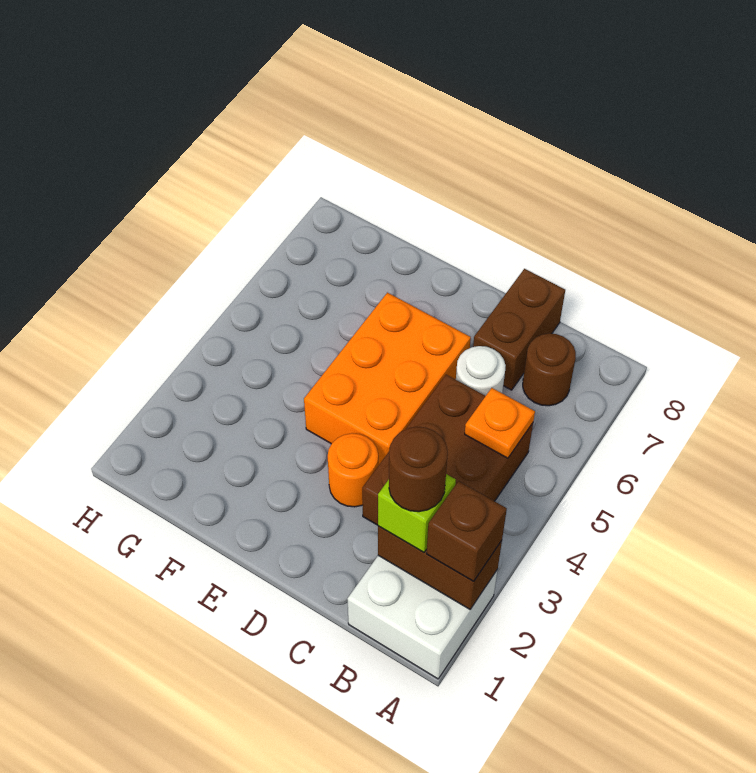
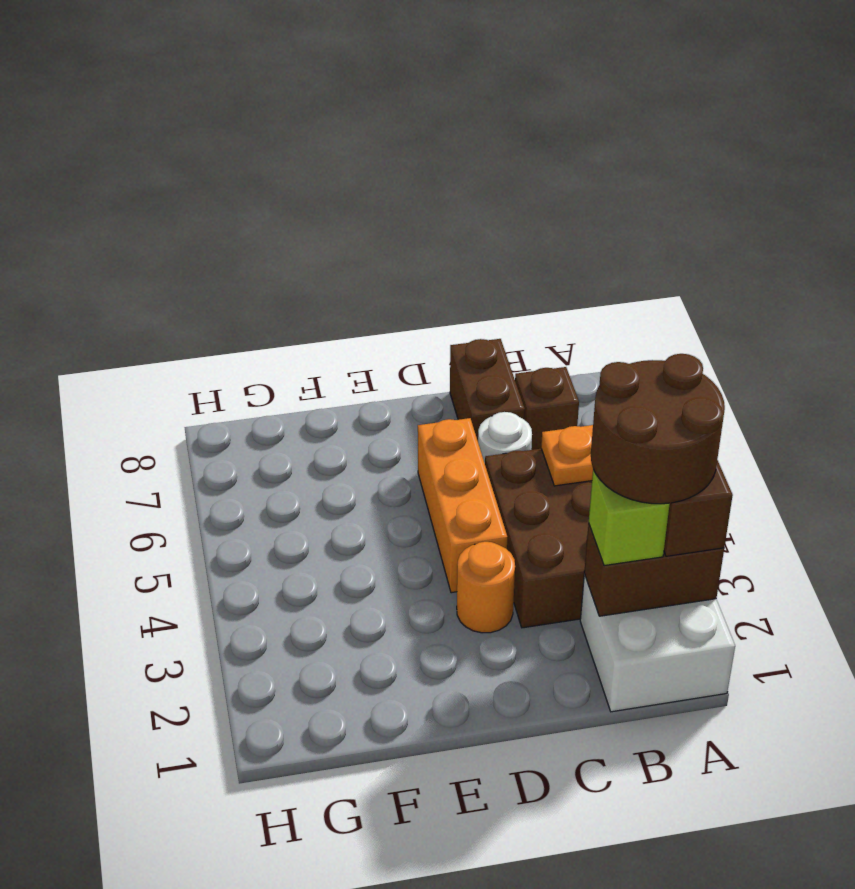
brown 1x1 round brick [389,427,448,512] -> brown 2x2 round brick [591,354,725,504]
brown 1x1 round brick [523,333,576,406] -> brown 1x1 brick [515,367,579,450]
orange 2x3 brick [304,293,471,466] -> orange 1x3 brick [418,418,507,593]

